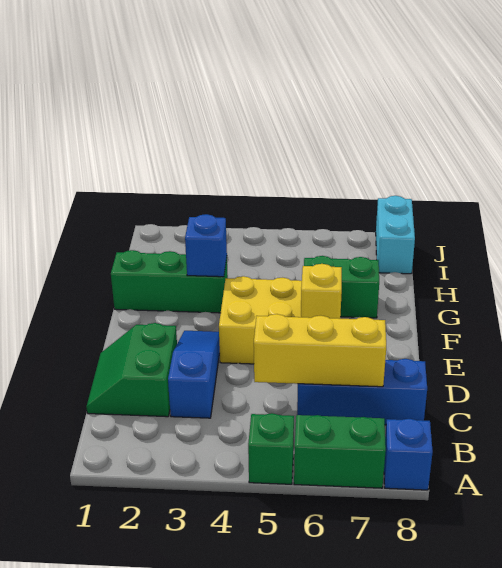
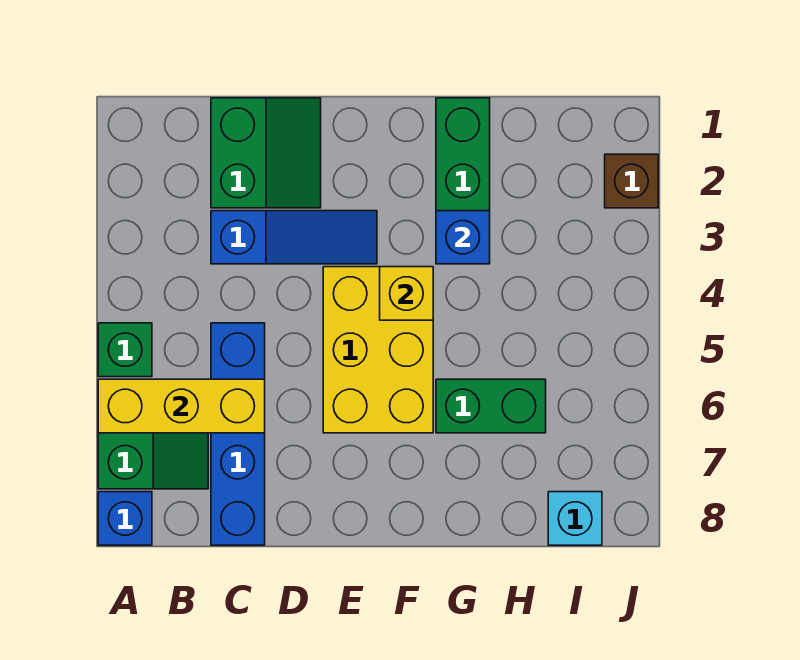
green 2x2 slope [86,323,177,417] -> green 2x2 slope turned to [211,98,321,208]
yellow 1x3 brick [254,314,386,387] -> yellow 1x3 brick turned to [98,379,265,433]
blue 1x3 brick [297,359,427,425] -> blue 1x4 brick [211,323,265,545]
yellow 1x1 brick [301,264,342,319] -> yellow 1x1 brick moved to [380,267,433,320]
green 1x2 brick [304,256,379,318] -> green 1x2 brick turned to [436,379,546,433]
cyan 1x2 brick [376,196,415,274] -> cyan 1x1 brick [548,492,602,545]
none -> brown 1x1 brick [605,154,658,208]

